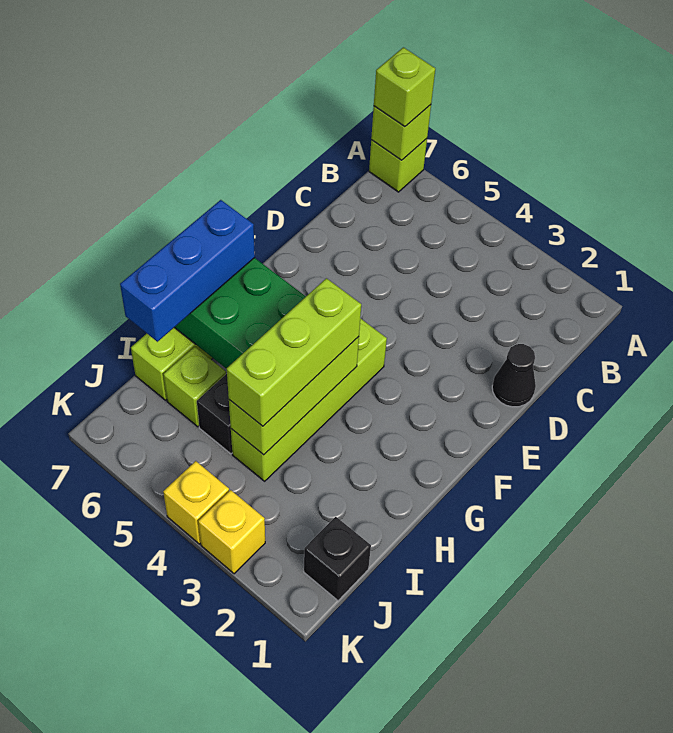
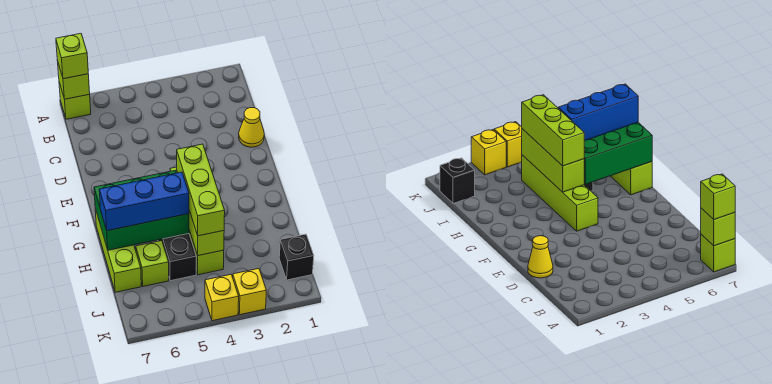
black 1x1 cone [492,344,536,407] -> yellow 1x1 cone [239,108,264,147]
blue 1x3 brick [120,200,255,342] -> blue 1x3 brick turned to [99,172,189,231]

